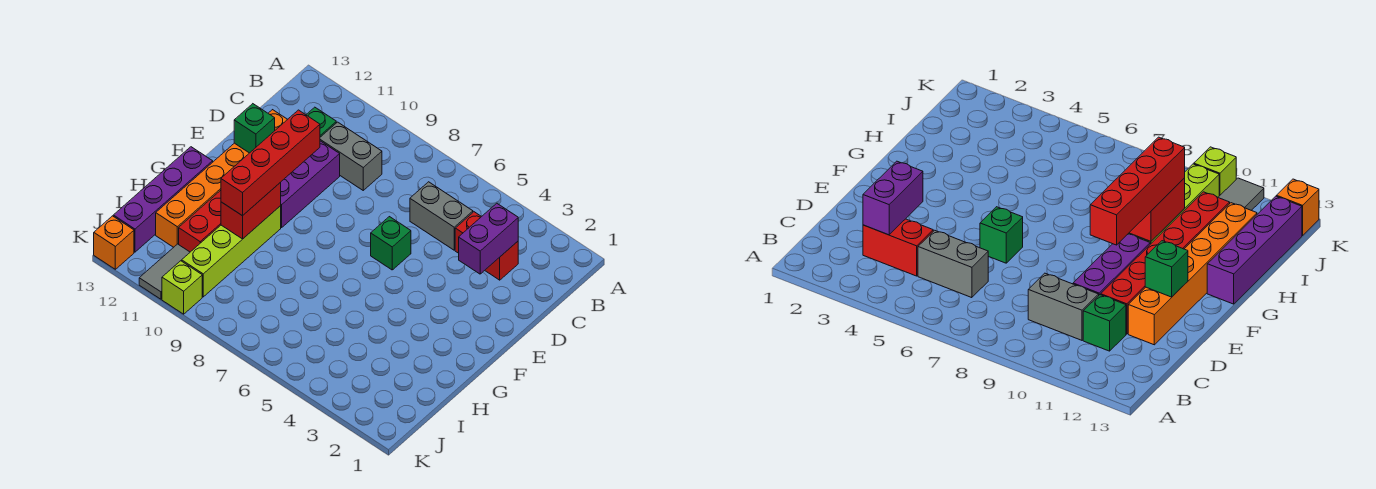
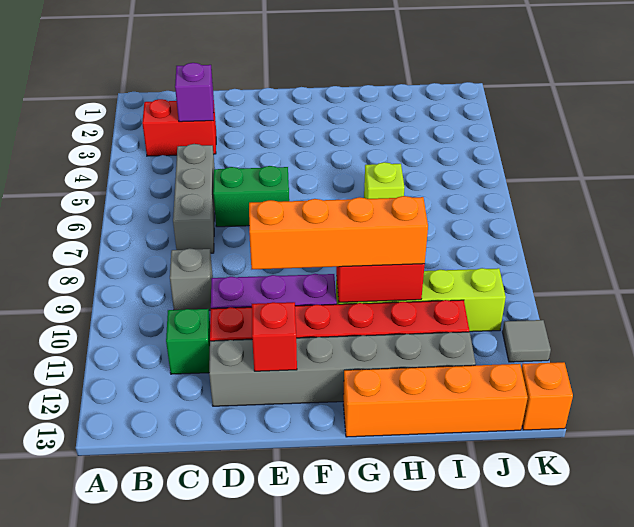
red 1x2 brick [455,212,518,280] -> red 1x2 brick turned to [142,99,216,156]
purple 1x2 brick [459,203,518,274] -> purple 1x1 brick [175,63,214,122]
grey 1x2 brick [410,182,473,250] -> grey 1x3 brick [173,144,215,253]
grey 1x2 brick [320,122,382,190] -> grey 1x1 brick [170,248,213,310]
orange 1x6 brick [156,110,288,247] -> grey 1x6 brick [209,332,475,406]
green 1x1 brick [371,217,411,270] -> green 1x2 brick [213,166,289,227]
red 1x4 brick [221,110,320,216] -> orange 1x4 brick [249,196,428,269]
green 1x1 brick [234,104,275,153] -> red 1x1 brick [252,302,297,371]
purple 1x4 brick [113,147,213,252] -> orange 1x4 brick [343,364,528,437]
grey 1x2 tile [139,244,190,299] -> grey 1x1 tile [503,320,551,362]
lime 1x1 brick [162,261,202,314] -> lime 1x1 brick moved to [364,162,405,199]

